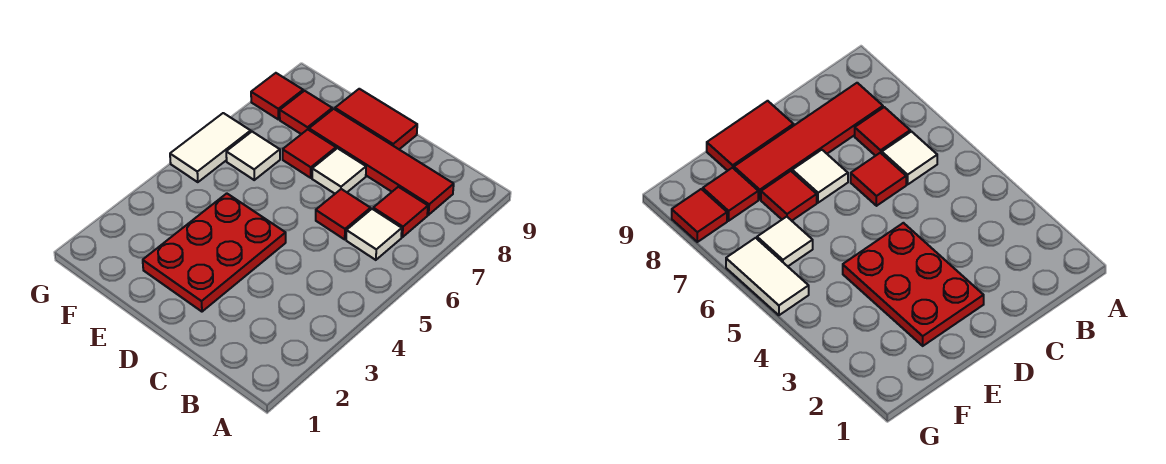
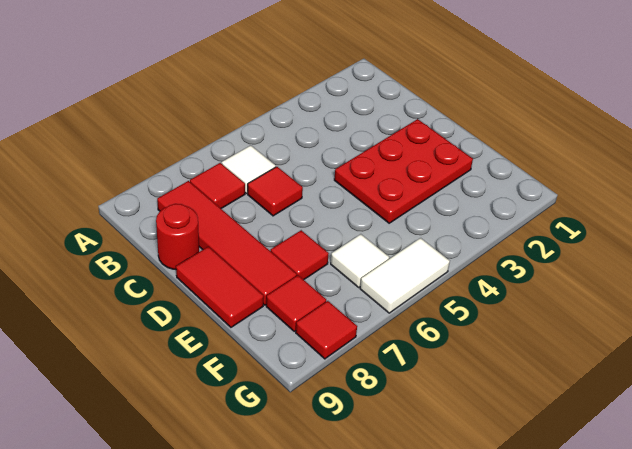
none -> red 1x1 round brick [156,204,199,269]
white 1x1 tile [312,148,366,194] -> none

